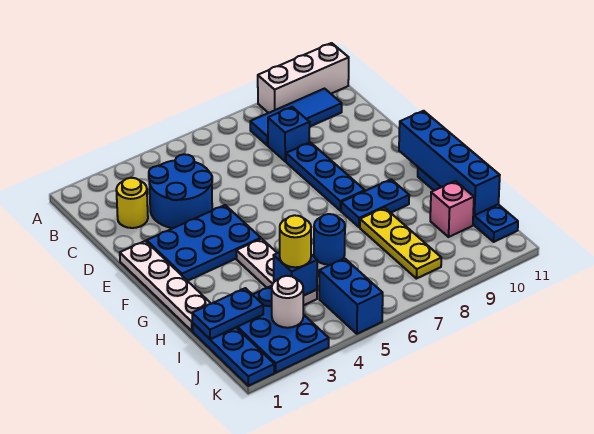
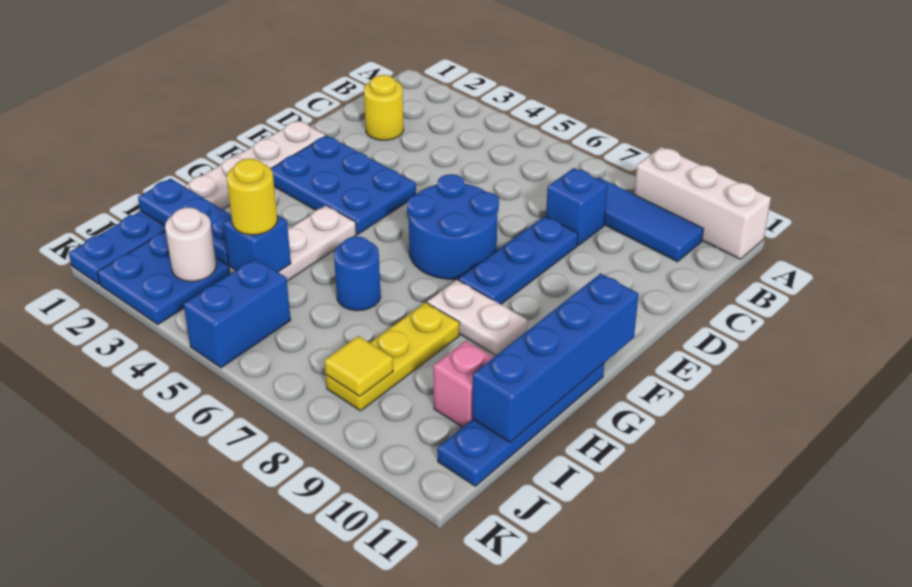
blue 2x2 round brick [149,154,212,228] -> blue 2x2 round brick moved to [407,174,499,279]
blue 1x2 plate [341,179,409,227] -> white 1x2 plate [427,280,527,355]
blue 1x2 plate [192,288,263,339] -> blue 1x3 plate [138,179,232,265]
none -> yellow 1x1 tile [324,336,393,396]

